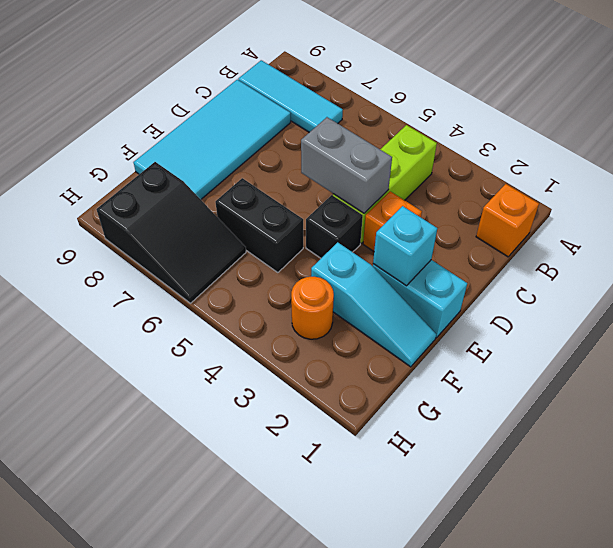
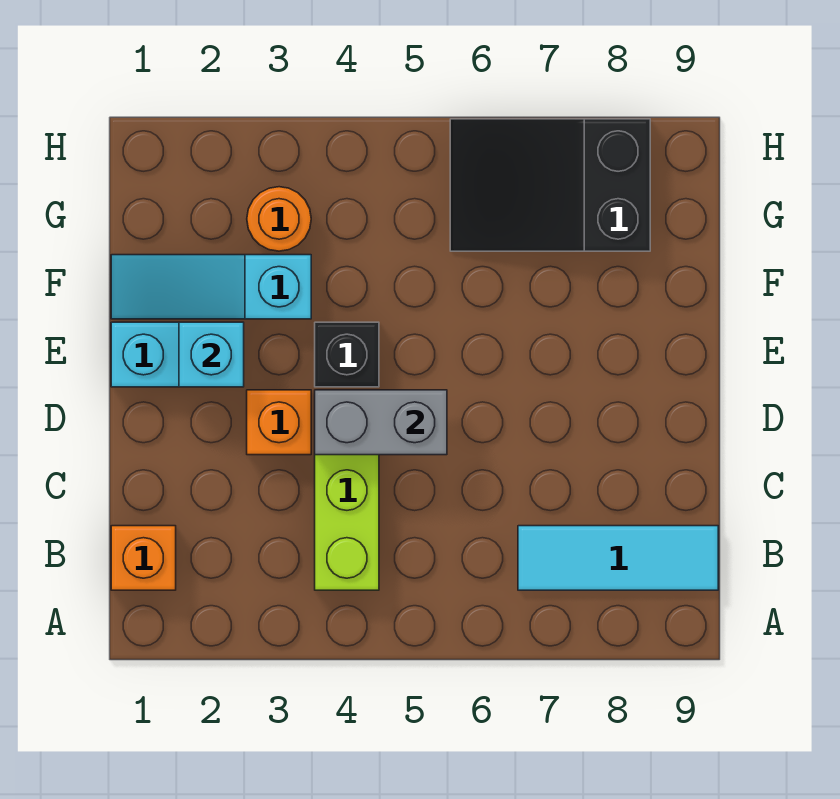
cyan 2x4 tile [134,80,291,199] -> none
black 1x2 brick [215,178,303,273] -> none

